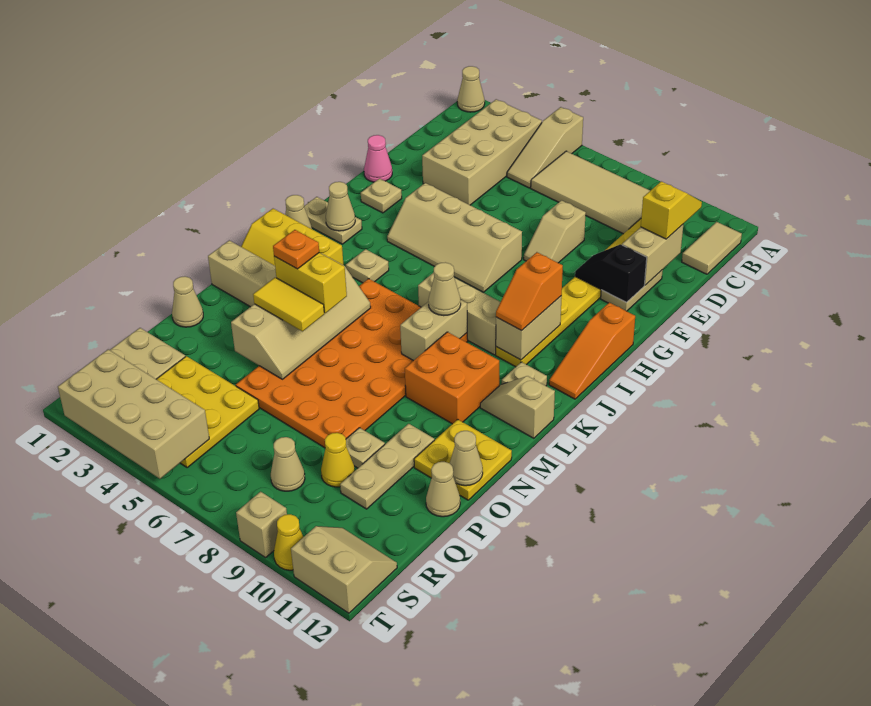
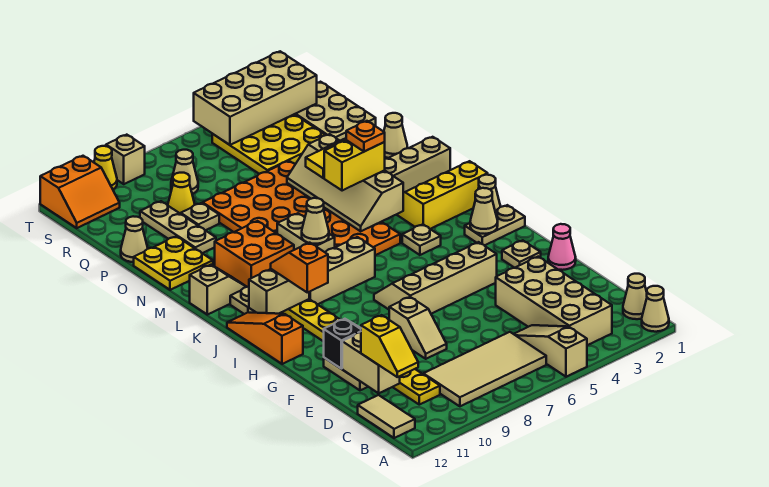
tan 1x2 slope [524,200,586,263] -> tan 1x2 slope turned to [389,297,447,359]
tan 1x2 brick [496,296,562,360] -> tan 1x2 brick turned to [249,269,309,314]
tan 1x1 cone [450,431,483,486] -> tan 1x1 cone moved to [623,274,647,319]
tan 2x2 slope [291,526,397,613] -> orange 2x2 slope [40,156,120,228]

